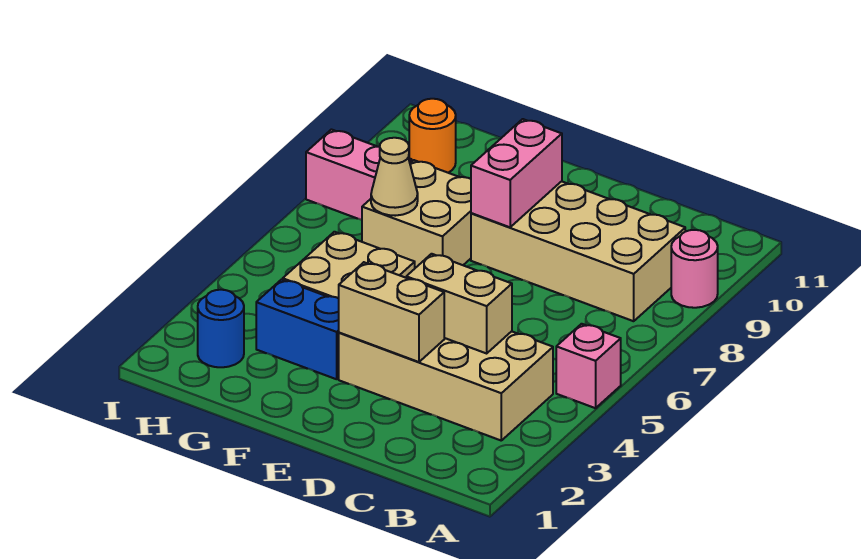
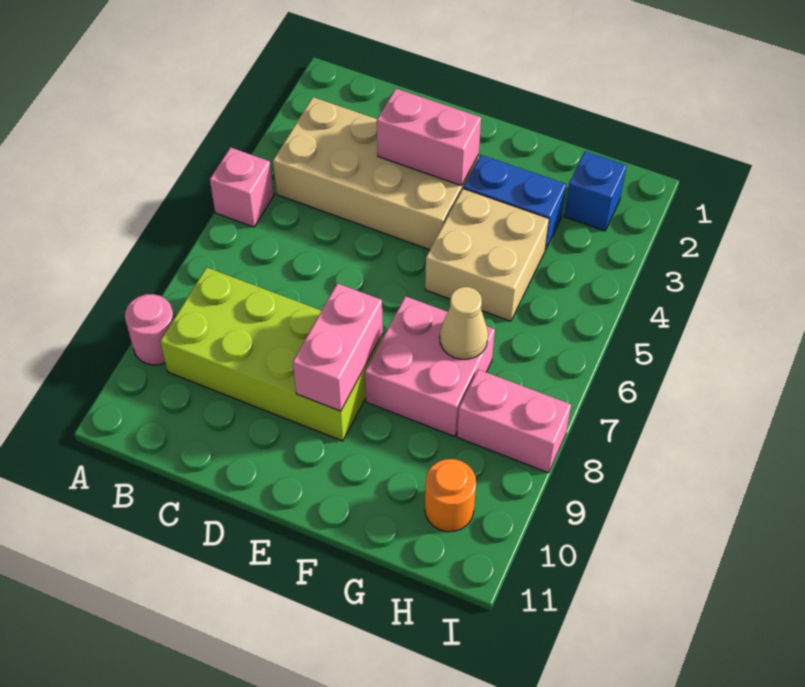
tan 2x4 brick [471,181,685,321] -> lime 2x4 brick [160,267,383,441]
tan 1x2 brick [406,254,512,353] -> none
tan 1x2 brick [339,262,444,362] -> pink 1x2 brick [377,89,481,186]
tan 2x2 brick [362,160,471,268] -> pink 2x2 brick [365,296,495,437]
blue 1x1 round brick [198,290,244,367] -> blue 1x1 brick [564,151,627,231]

